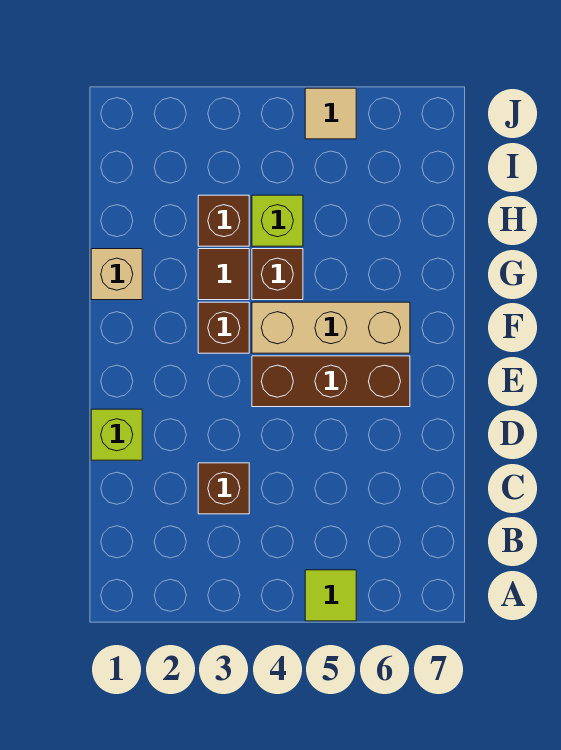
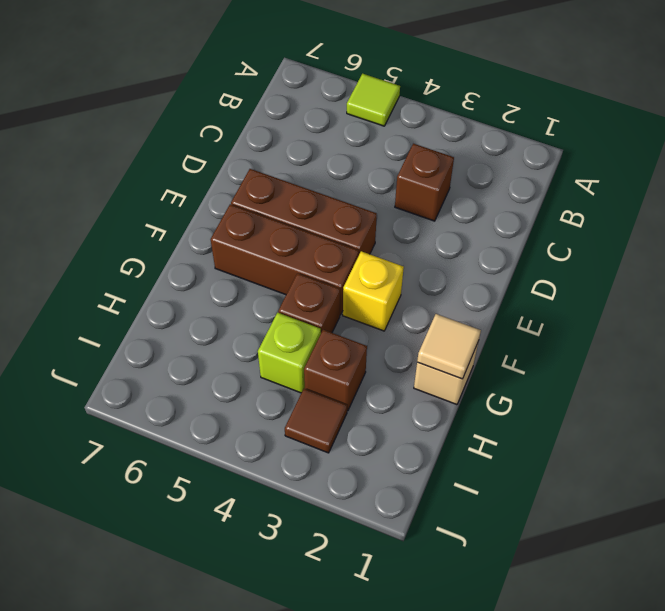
lime 1x1 brick [91,409,142,460] -> none
brown 1x1 brick [198,302,249,353] -> yellow 1x1 brick [343,251,404,331]
tan 1x3 brick [252,302,410,353] -> brown 1x3 brick [211,204,359,315]
brown 1x1 tile [198,249,249,300] -> brown 1x1 tile moved to [285,388,347,453]
tan 1x1 tile [305,88,356,139] -> tan 1x1 tile moved to [417,314,481,379]

